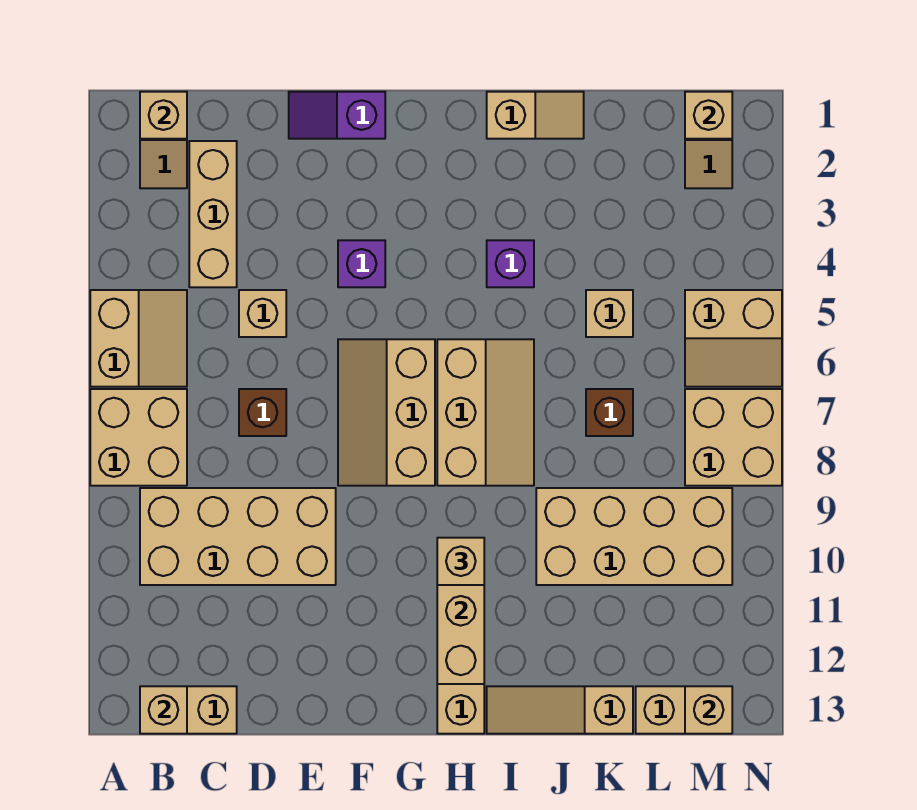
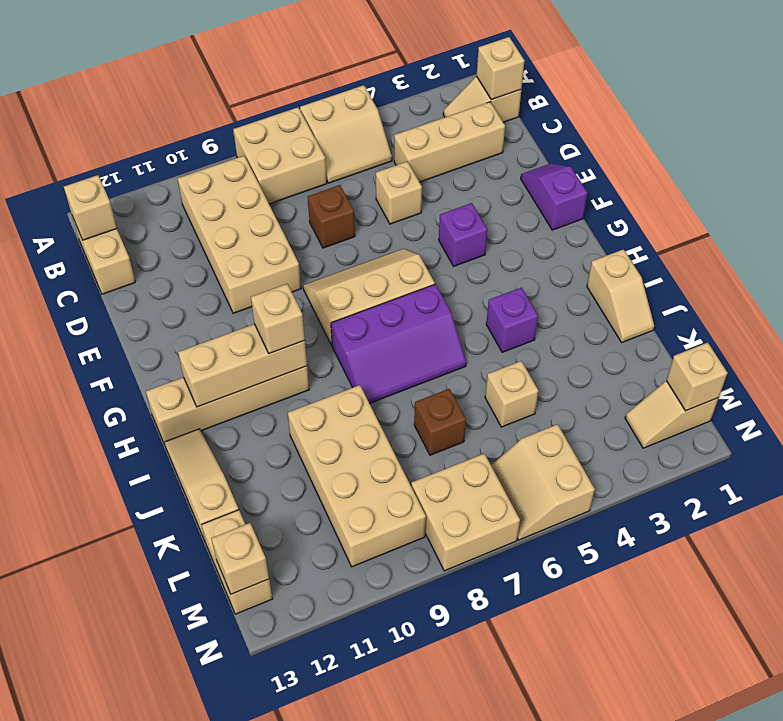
tan 2x3 slope [437,339,534,486] -> purple 2x3 slope [331,284,466,403]

